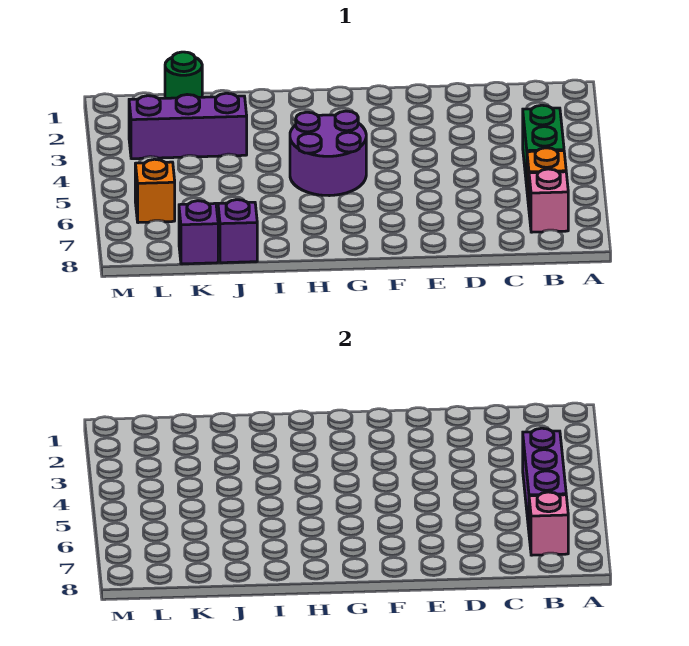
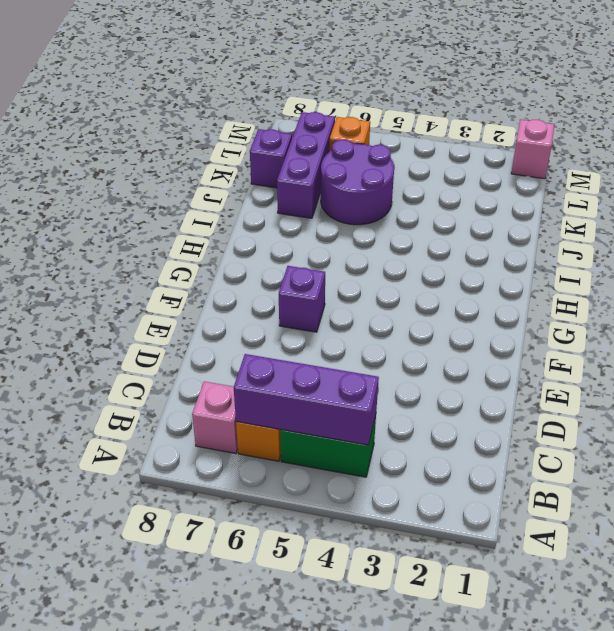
pink 1x1 brick [529,492,568,555] -> pink 1x1 brick moved to [511,119,555,179]
purple 2x2 round brick [290,111,366,196] -> purple 2x2 round brick moved to [321,140,394,225]
purple 1x3 brick [129,93,247,159] -> purple 1x3 brick moved to [277,112,335,218]
purple 1x1 brick [218,200,257,263] -> purple 1x1 brick moved to [279,266,325,332]
green 1x1 round brick [165,52,202,98] -> none

